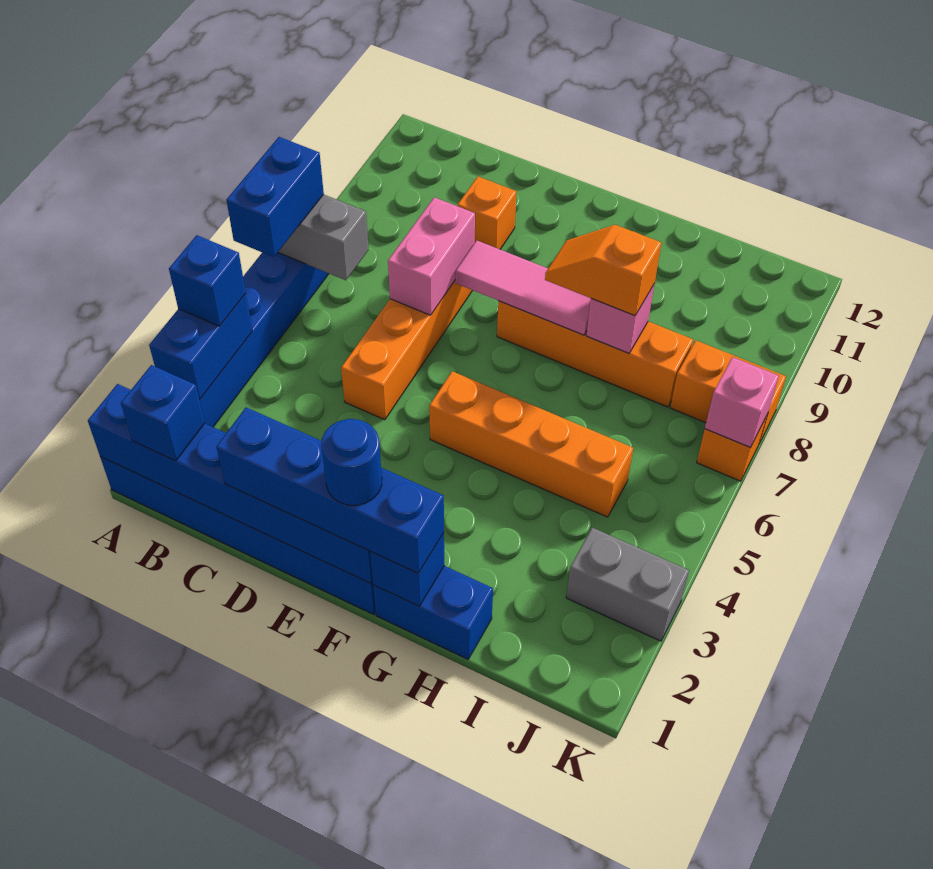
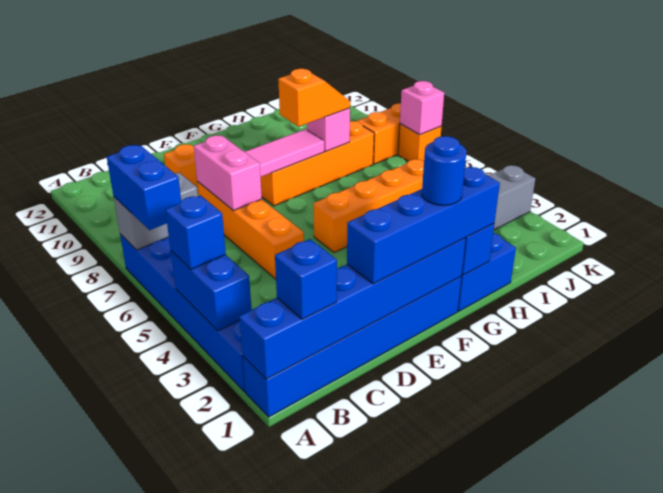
orange 1x2 slope [545,225,661,316] -> orange 1x2 slope turned to [278,69,350,127]

